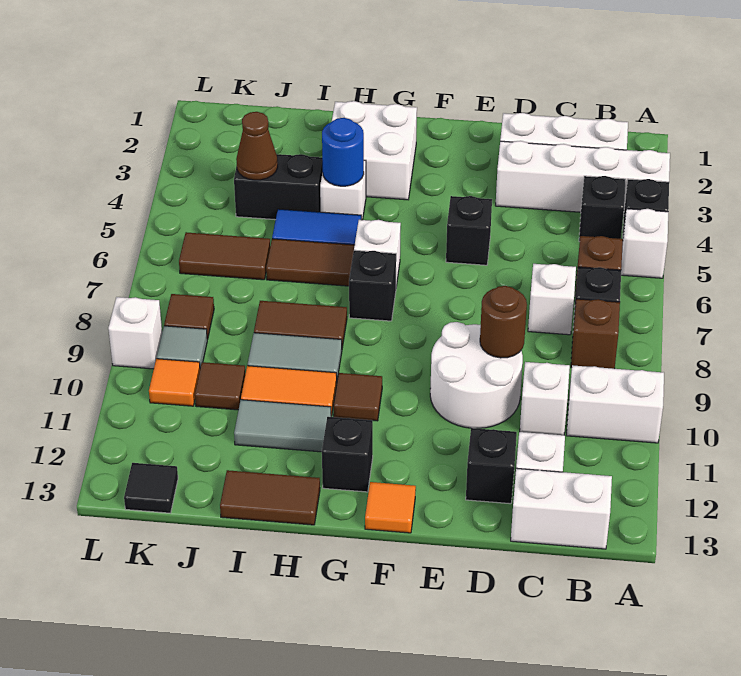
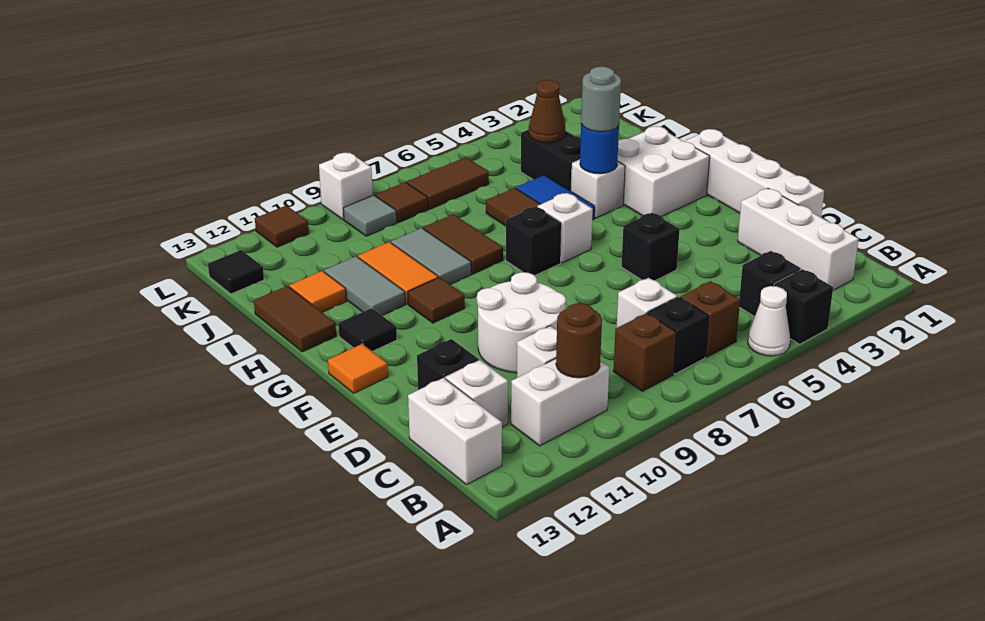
white 1x4 brick [496,141,670,215] -> white 1x4 brick moved to [685,129,824,217]
white 1x1 brick [621,209,668,278] -> white 1x1 cone [748,286,790,356]
white 1x2 brick [566,365,664,443] -> white 1x2 brick turned to [511,359,609,446]
brown 1x1 round brick [480,286,527,358] -> brown 1x1 round brick moved to [556,303,602,378]
black 1x1 brick [322,417,373,492] -> black 1x1 tile [338,308,397,351]
none -> grey 1x1 round brick [581,67,621,132]
brown 1x2 tile [179,232,270,280] -> brown 1x2 tile turned to [407,157,489,209]
brown 1x1 tile [195,362,245,410] -> brown 1x1 tile moved to [255,205,309,247]
orange 1x1 tile [149,359,200,406] -> orange 1x1 tile moved to [289,271,346,312]

